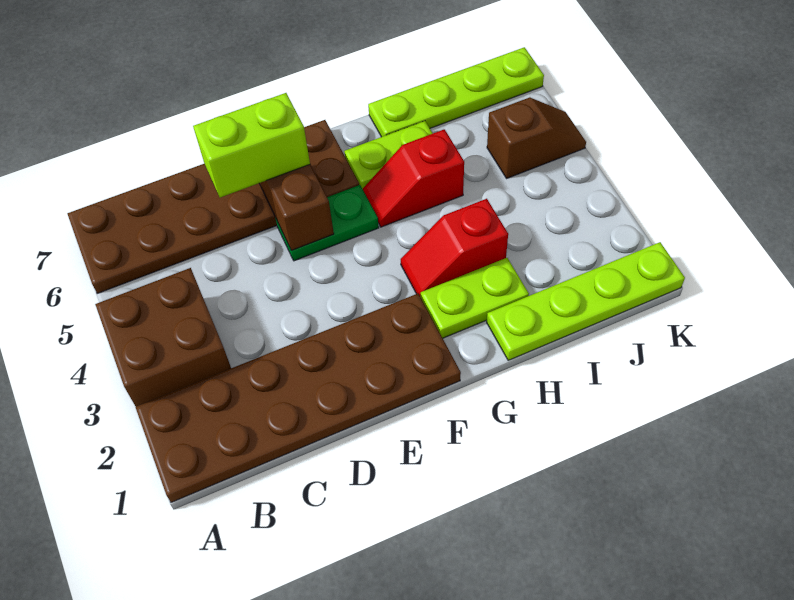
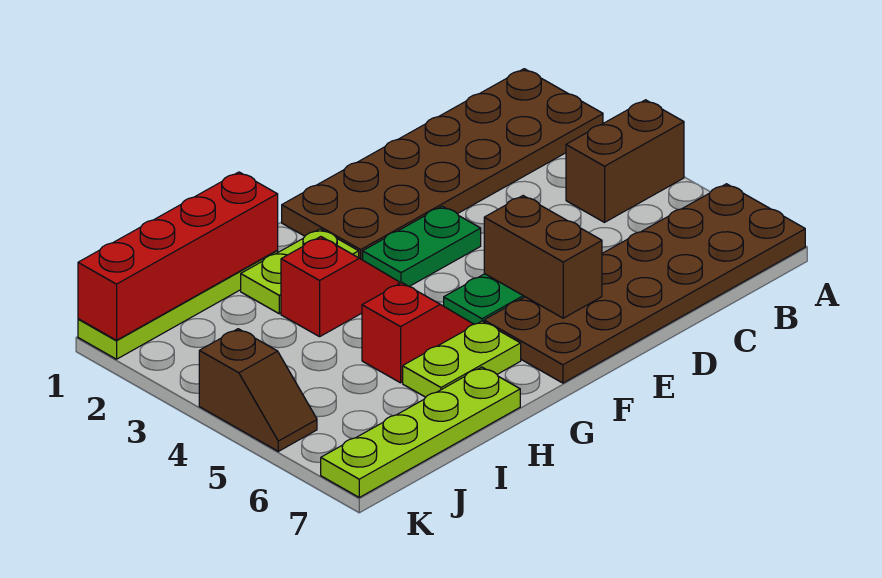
brown 2x2 brick [95,268,231,406] -> brown 1x2 brick [566,100,684,222]
lime 1x2 brick [193,93,310,197] -> none
none -> green 1x2 plate [363,206,481,286]
none -> red 1x4 brick [78,172,278,340]
brown 1x2 slope [487,97,586,179] -> brown 1x2 slope turned to [199,329,317,451]

